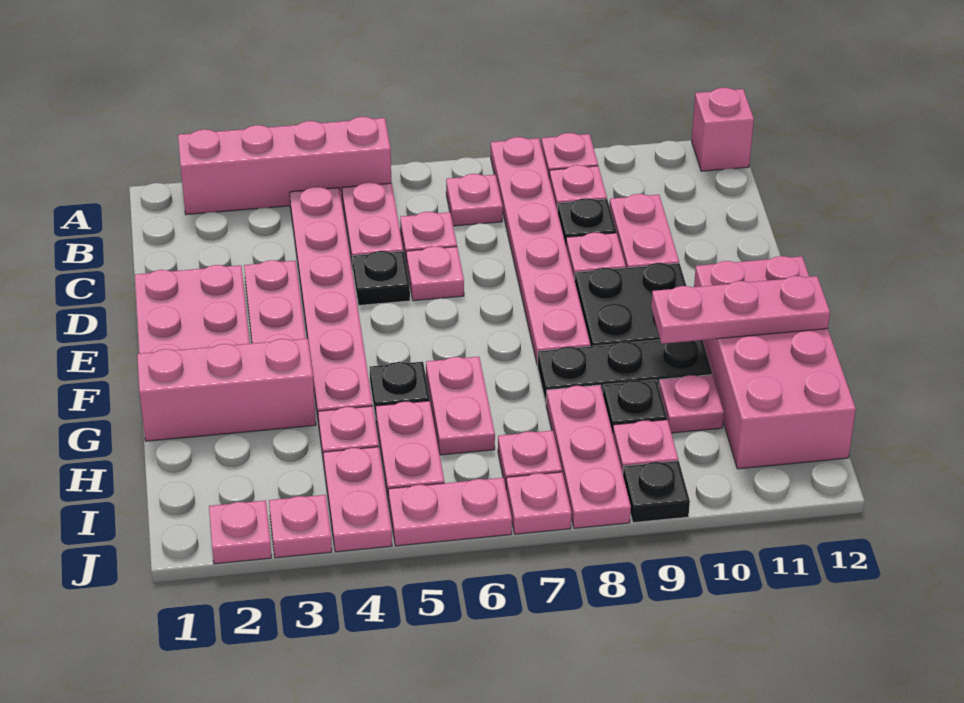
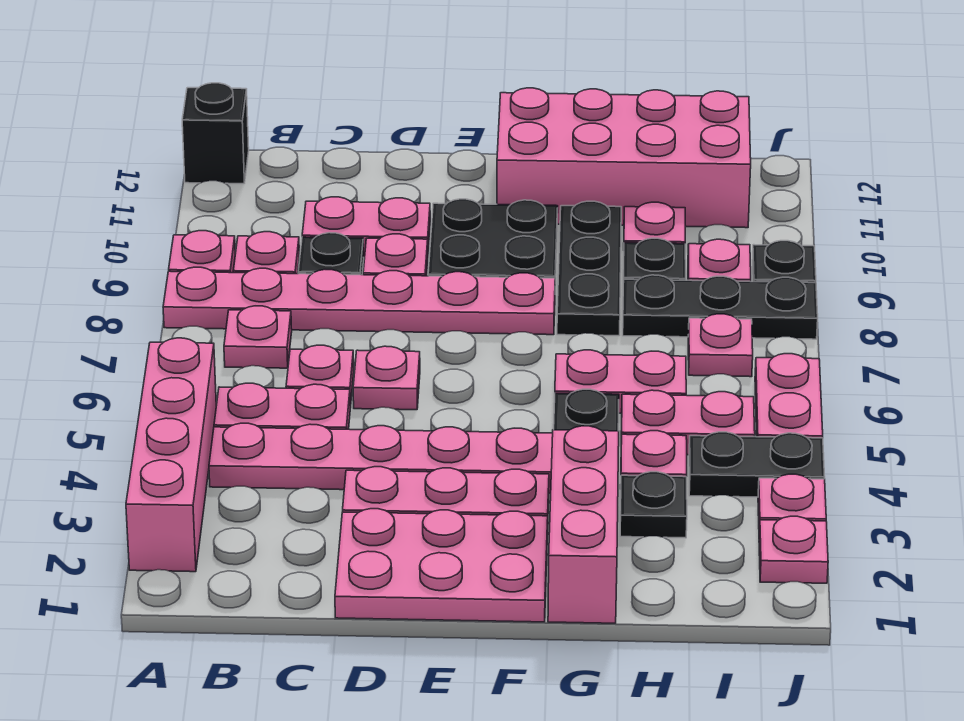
pink 1x1 brick [692,88,754,171] -> black 1x1 brick [182,83,249,184]
black 1x1 plate [353,251,410,305] -> black 1x1 plate moved to [620,472,687,538]
pink 1x3 plate [651,276,830,344] -> none
pink 1x3 plate [546,385,631,528] -> black 1x3 plate [623,275,818,339]
pink 1x2 plate [323,447,392,552] -> black 1x2 plate [689,432,825,497]
pink 1x1 plate [506,472,572,534] -> none

